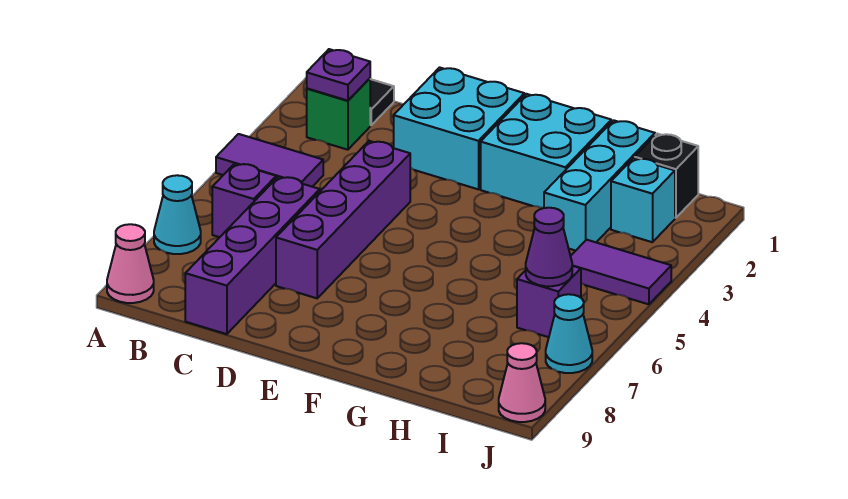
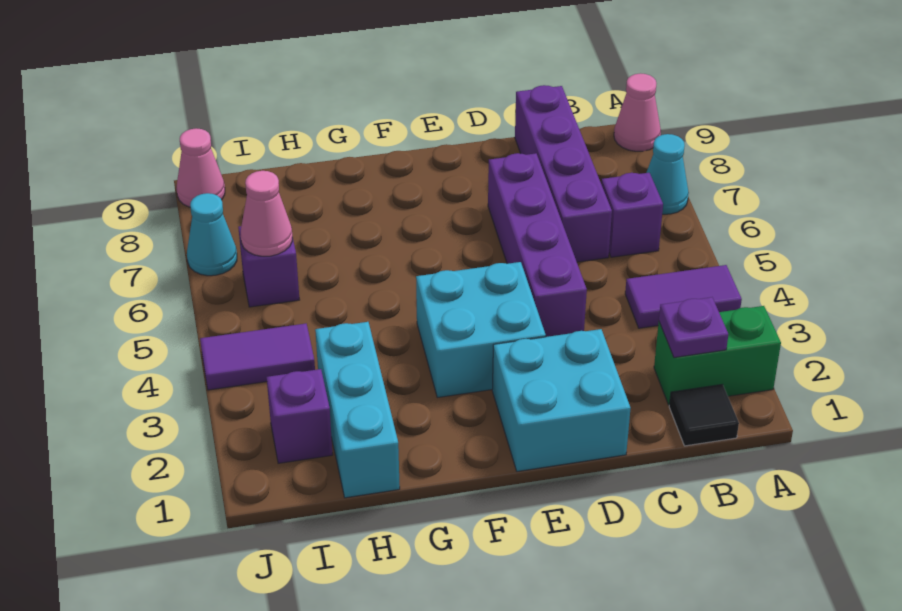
green 1x1 brick [307,78,370,150] -> green 1x2 brick [654,306,781,405]
cyan 2x2 brick [481,94,611,208] -> cyan 2x2 brick moved to [416,262,546,398]
black 1x1 brick [635,134,698,218] -> none
cyan 1x1 brick [611,158,675,242] -> purple 1x1 brick [267,369,333,463]
purple 1x1 cone [526,208,572,286] -> pink 1x1 cone [241,171,292,256]

